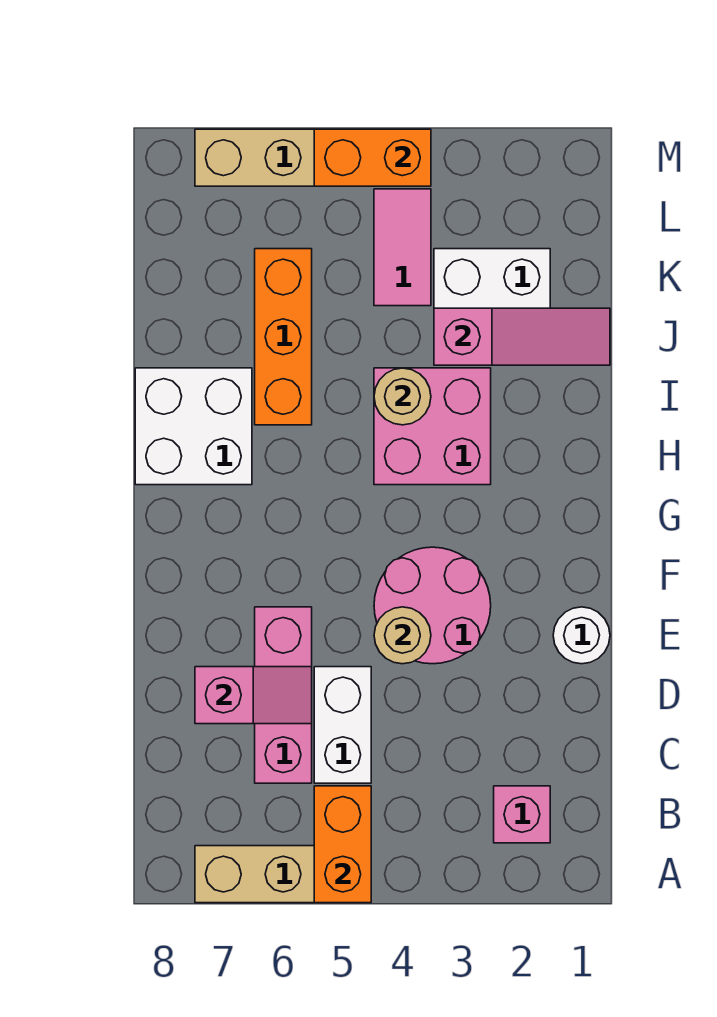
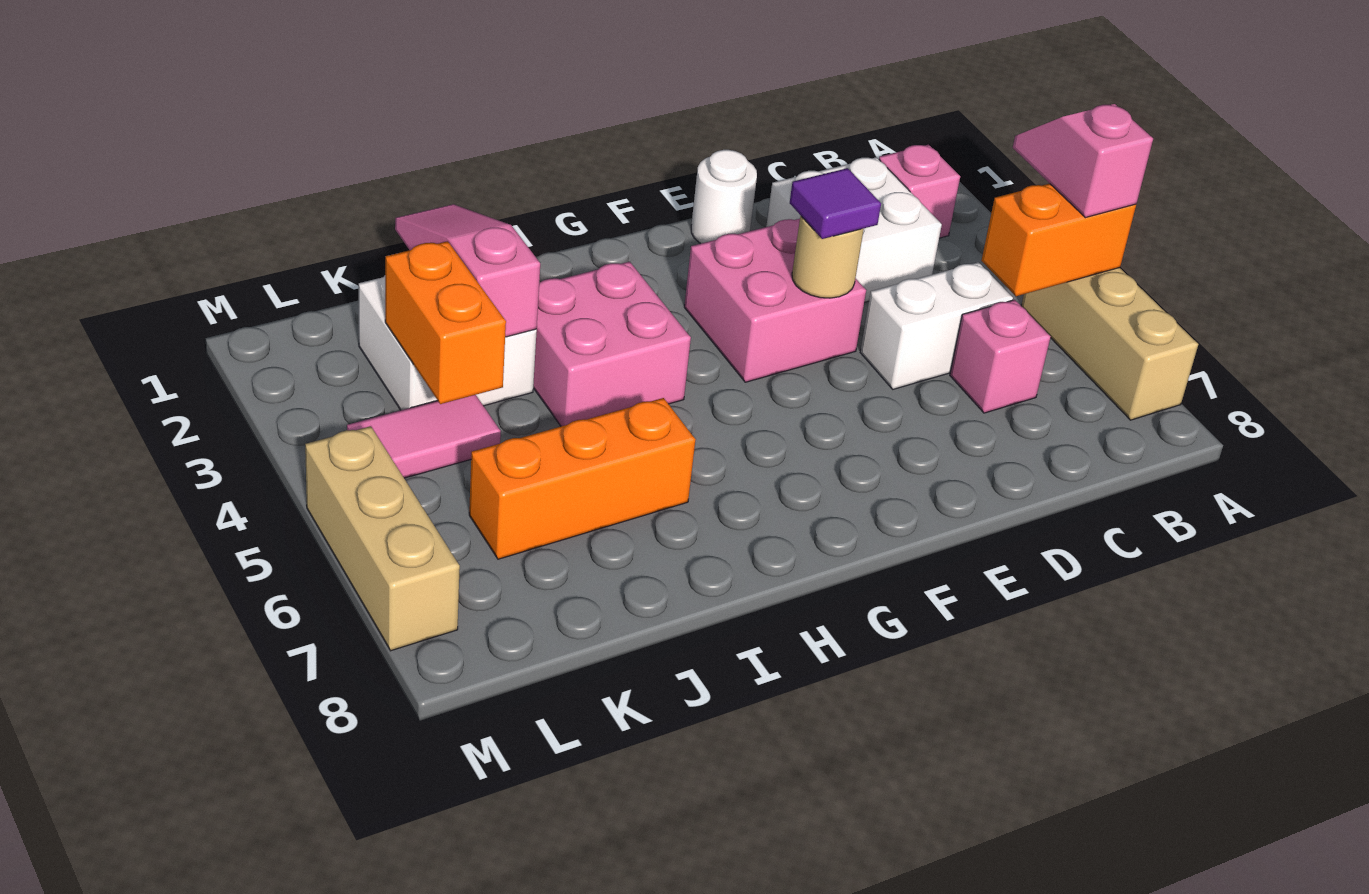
pink 1x3 brick [255,607,312,783] -> pink 1x1 brick [950,300,1051,413]
pink 1x2 slope [195,667,312,724] -> pink 1x2 slope moved to [1013,104,1153,218]
pink 2x2 round brick [374,547,491,664] -> pink 2x2 brick [684,219,866,382]
none -> purple 1x1 tile [790,168,881,239]
white 2x2 brick [135,368,252,485] -> white 2x2 brick moved to [766,157,942,302]
tan 1x1 round brick [374,368,431,425] -> none
orange 1x2 brick [314,129,431,186] -> orange 1x2 brick moved to [385,241,506,404]

